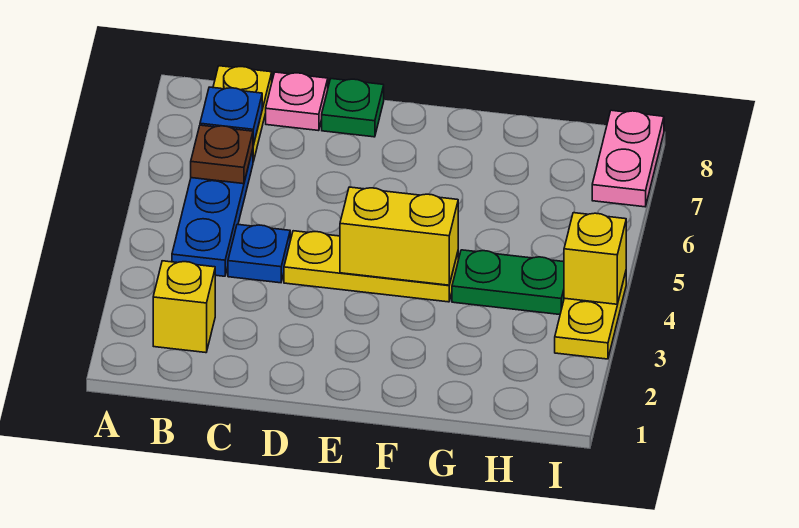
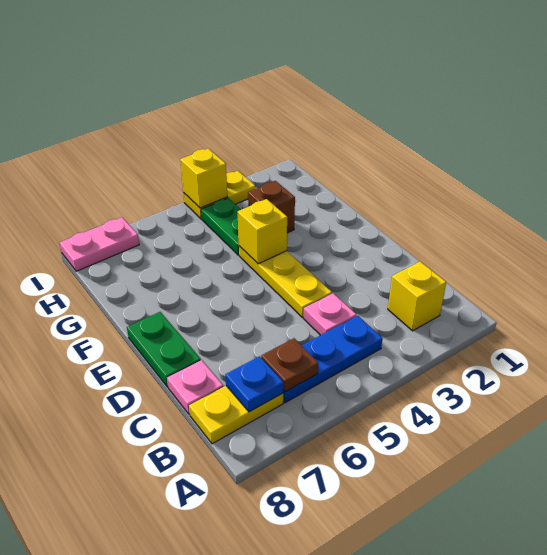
blue 1x1 plate [228,224,290,283] -> pink 1x1 plate [303,293,356,335]
green 1x1 plate [322,79,384,137] -> green 1x2 plate [127,312,201,387]
yellow 1x2 brick [340,187,458,285] -> yellow 1x1 brick [238,199,287,264]
none -> brown 1x1 brick [248,181,295,233]

